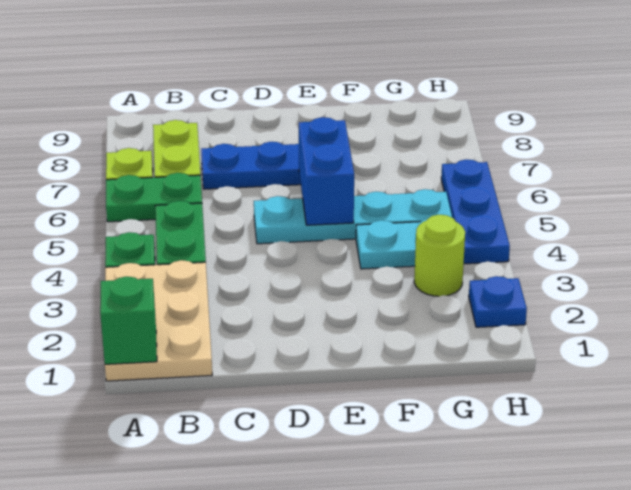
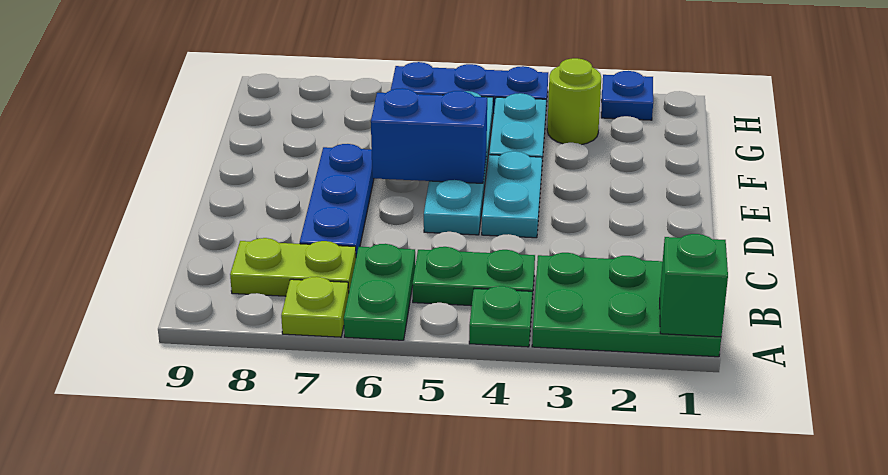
tan 2x3 plate [105,260,212,381] -> green 2x3 plate [532,253,721,357]
none -> cyan 1x2 plate [482,151,542,238]

